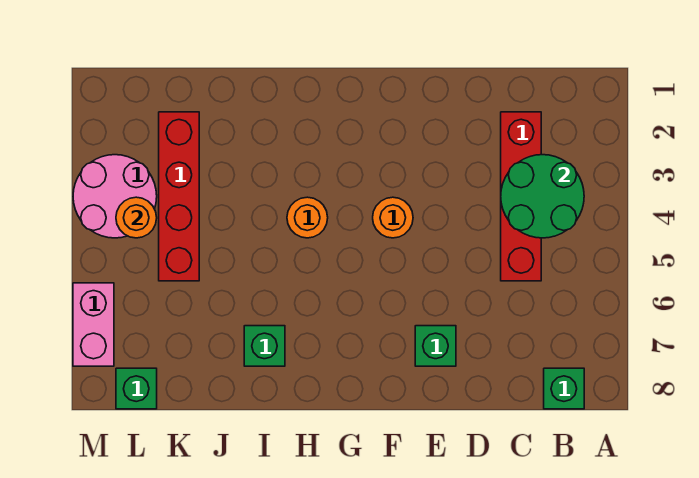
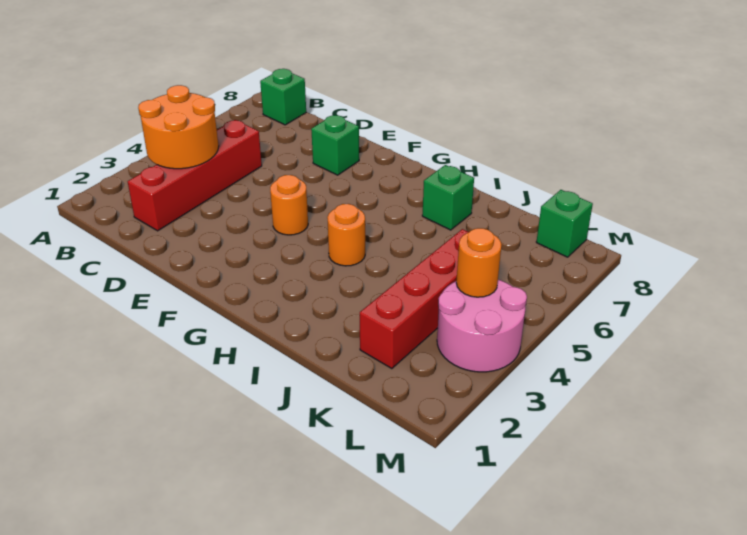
green 2x2 round brick [501,155,584,238] -> orange 2x2 round brick [138,85,219,169]
pink 1x2 brick [73,283,114,366] -> none

